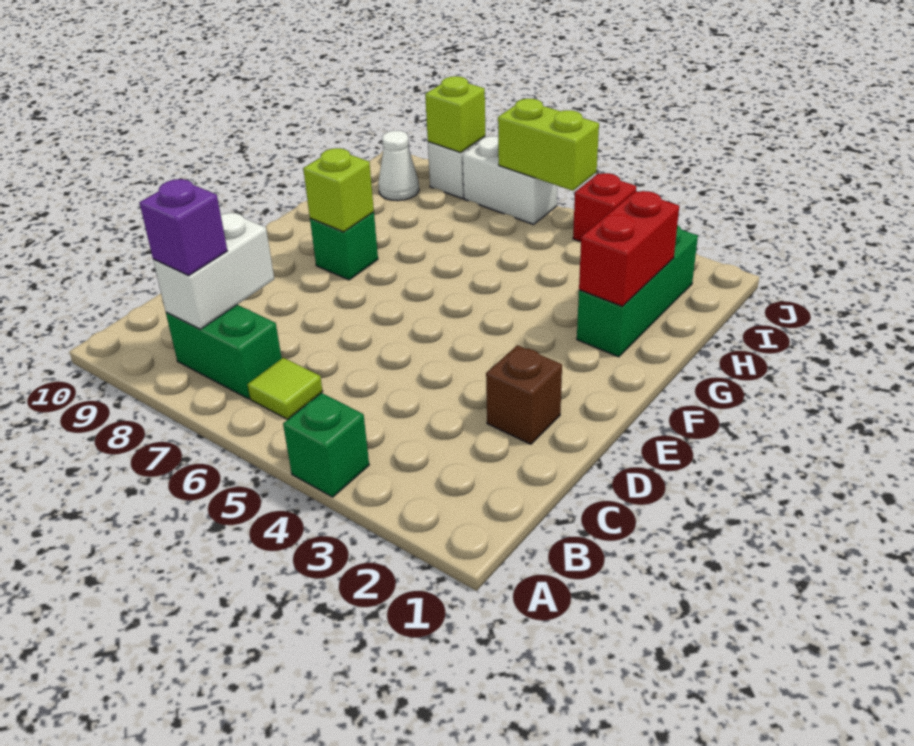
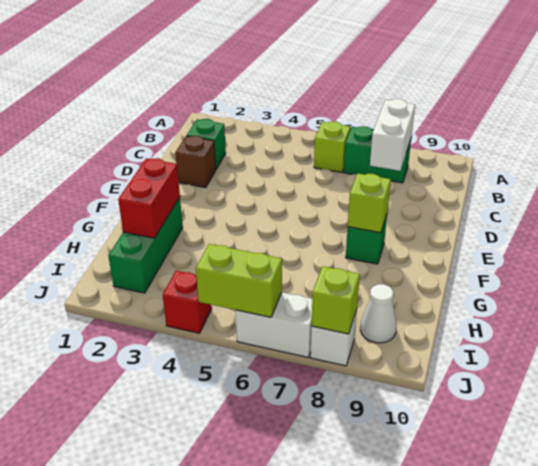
green 1x1 brick [283,393,369,497] -> green 1x1 brick moved to [187,119,226,169]
lime 1x1 tile [247,358,323,419] -> lime 1x1 brick [314,121,350,172]
purple 1x1 brick [139,179,227,275] -> none

